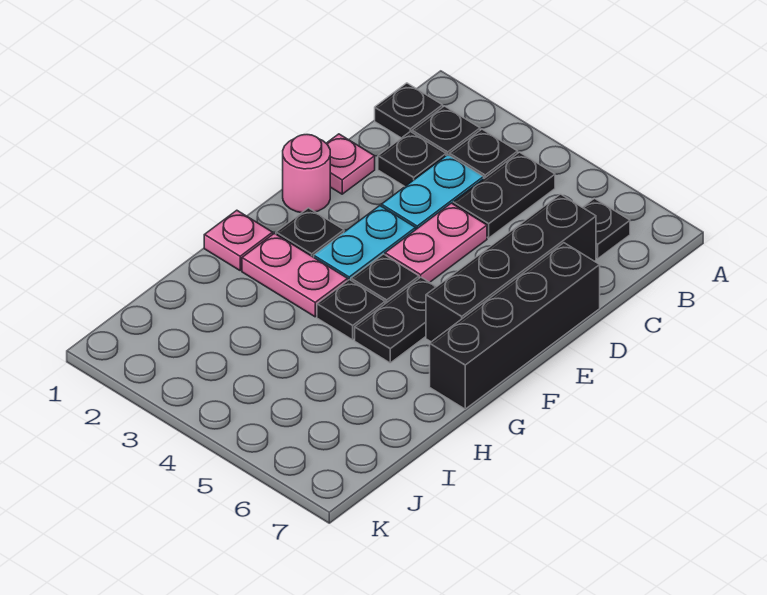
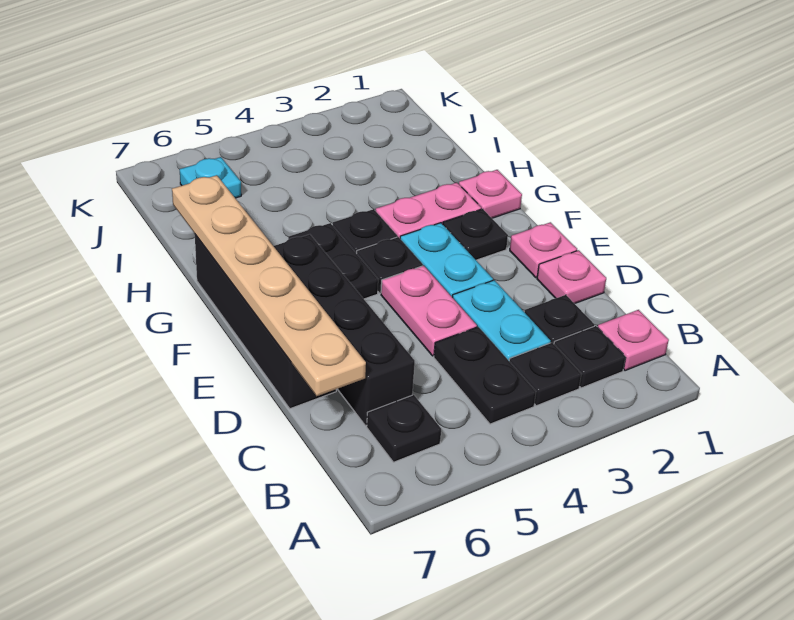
black 1x1 plate [375,83,443,138] -> pink 1x1 plate [598,310,669,371]
none -> tan 1x6 plate [172,175,366,396]
pink 1x1 round brick [283,135,330,213] -> pink 1x1 plate [510,222,577,277]
none -> cyan 1x1 plate [180,157,241,198]

